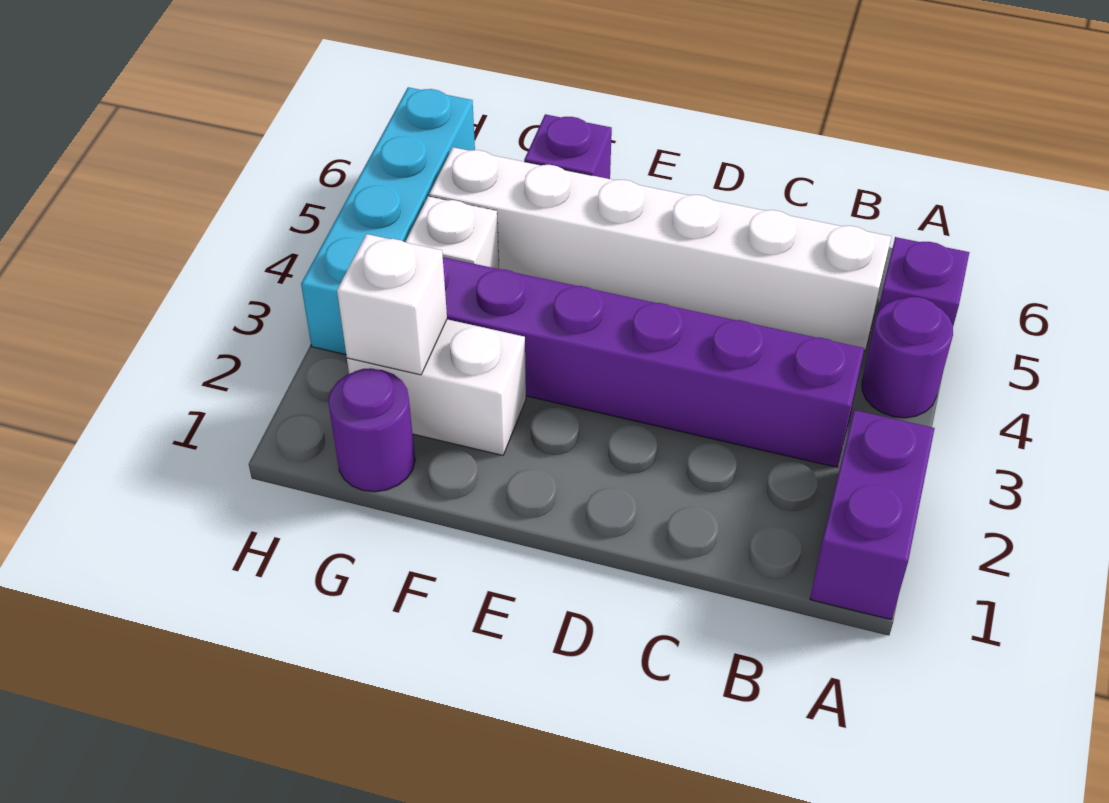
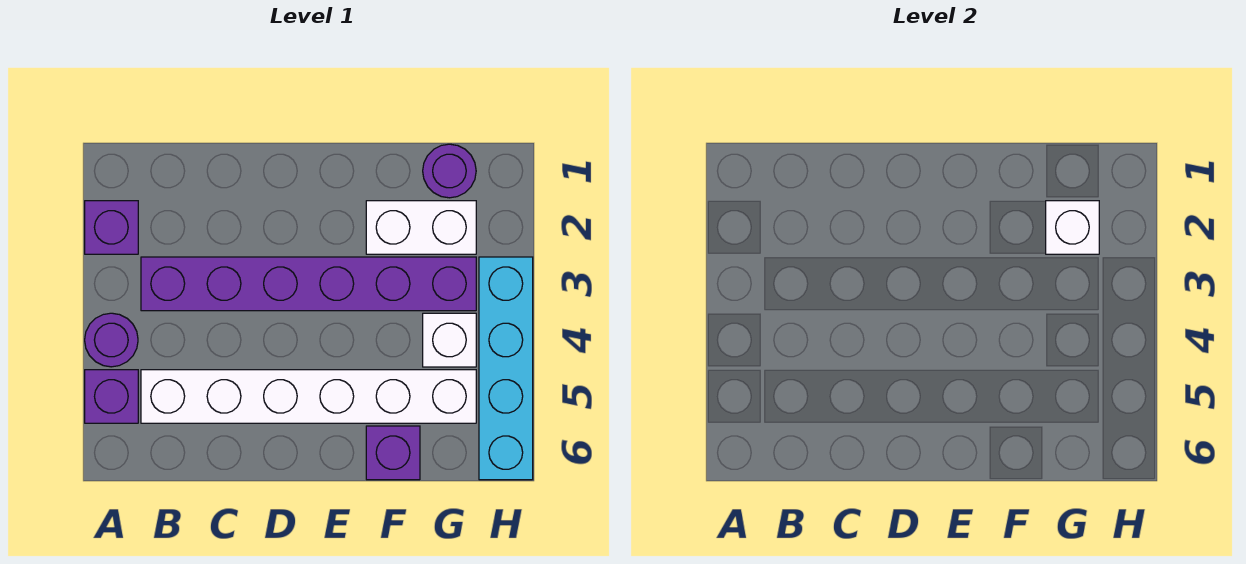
purple 1x2 brick [810,410,935,619] -> purple 1x1 brick [85,201,138,254]

